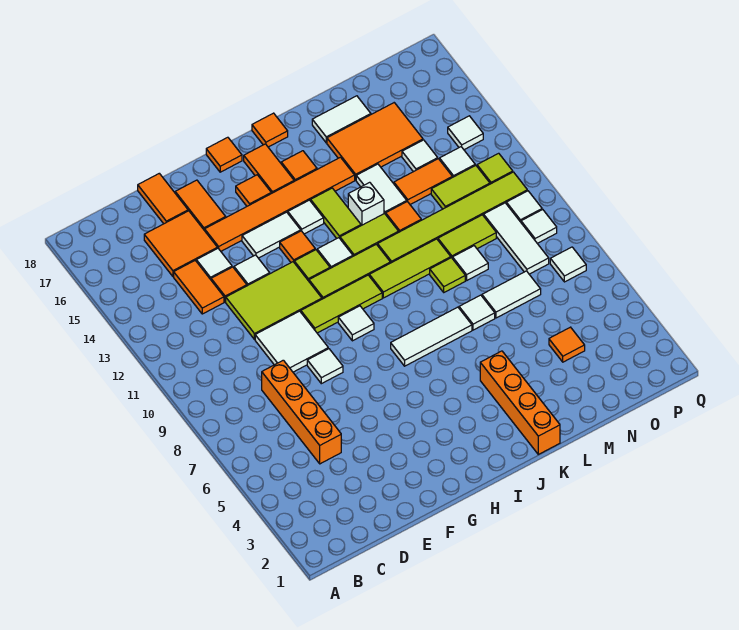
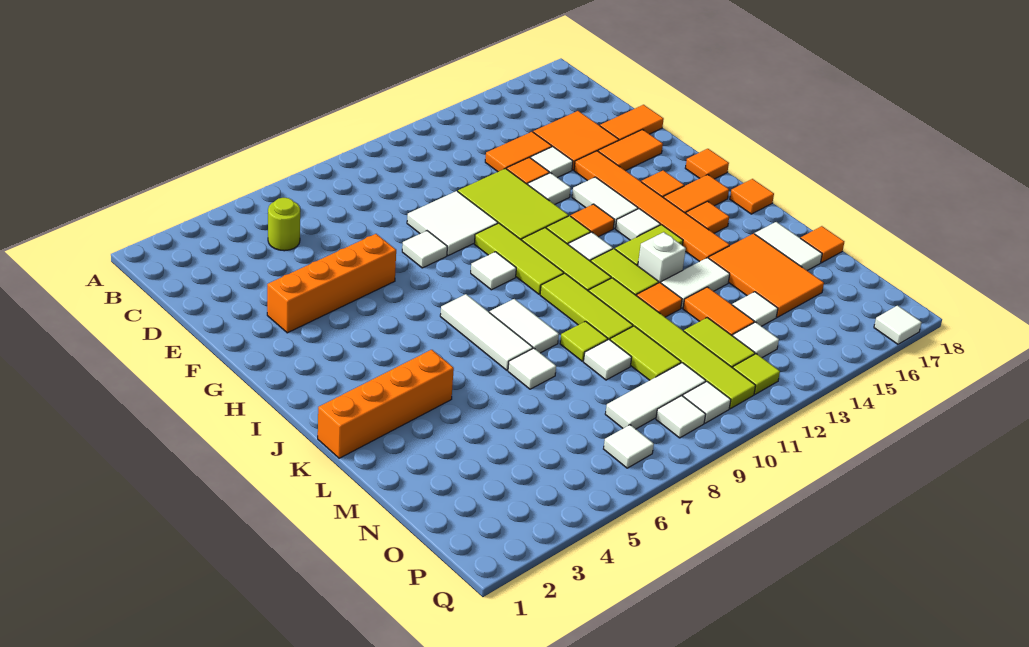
none -> lime 1x1 round brick [268,198,300,251]
orange 1x4 brick [262,360,341,464] -> orange 1x4 brick moved to [267,234,396,333]
white 1x2 tile [482,271,541,318] -> white 1x2 tile moved to [489,299,559,353]
orange 1x1 tile [549,327,585,362] -> orange 1x1 tile moved to [801,226,844,263]
white 1x1 tile [448,116,483,150] -> white 1x1 tile moved to [874,306,922,344]

